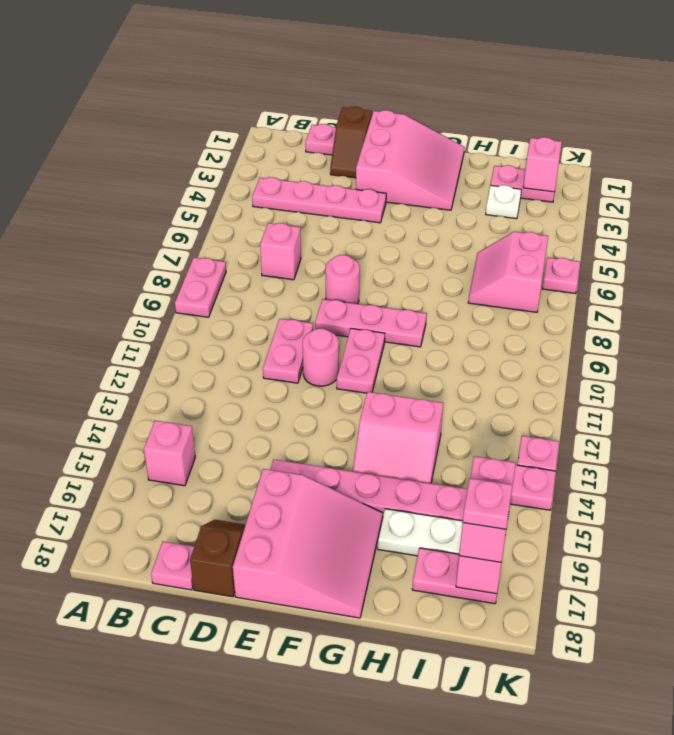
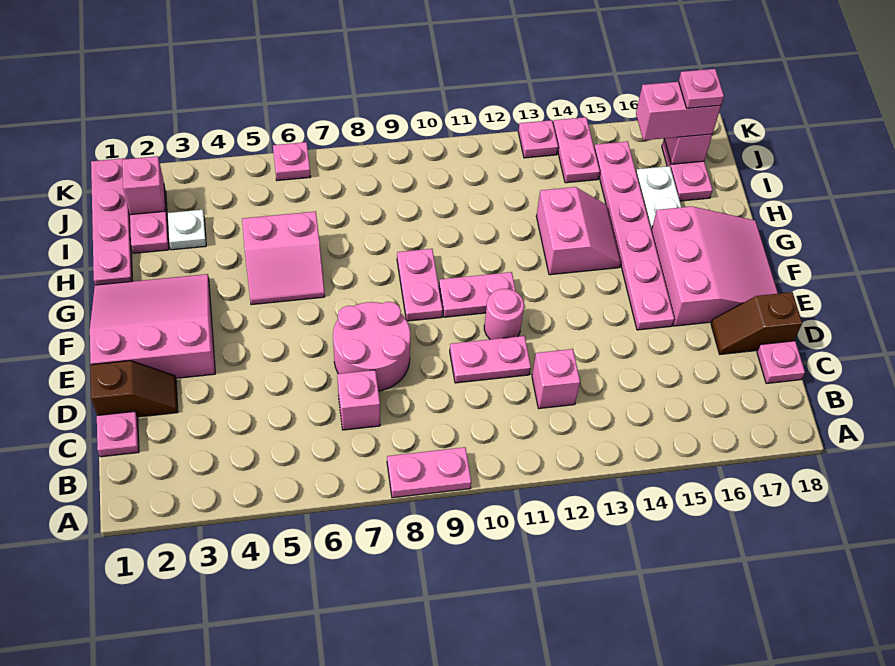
pink 1x4 plate [252,177,386,223] -> pink 1x4 plate moved to [91,158,133,285]
pink 1x1 brick [144,421,195,486] -> pink 1x1 brick moved to [532,349,580,409]
pink 1x1 round brick [326,255,360,304] -> pink 2x2 round brick [333,302,410,391]
pink 1x3 plate [315,299,427,347] -> pink 1x2 plate [397,249,443,321]
pink 3x3 slope [233,469,383,618] -> pink 3x3 slope turned to [651,206,778,326]
pink 2x2 slope [468,232,548,312] -> pink 2x2 slope moved to [242,211,325,305]

